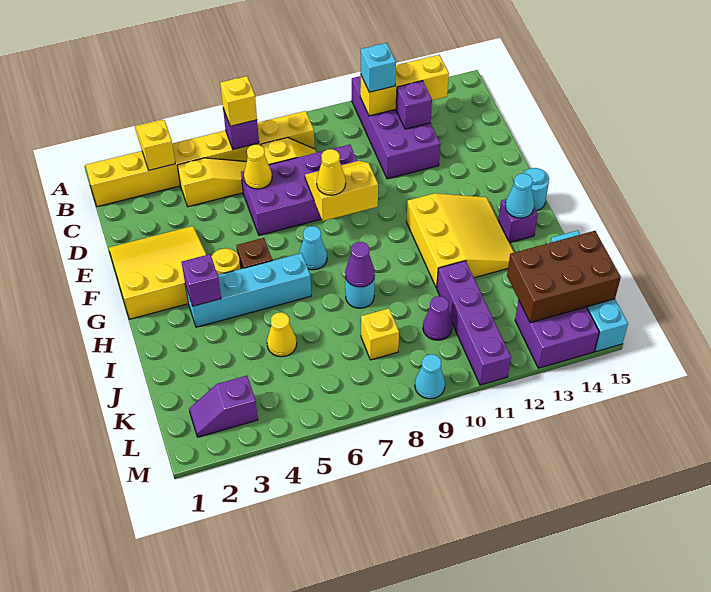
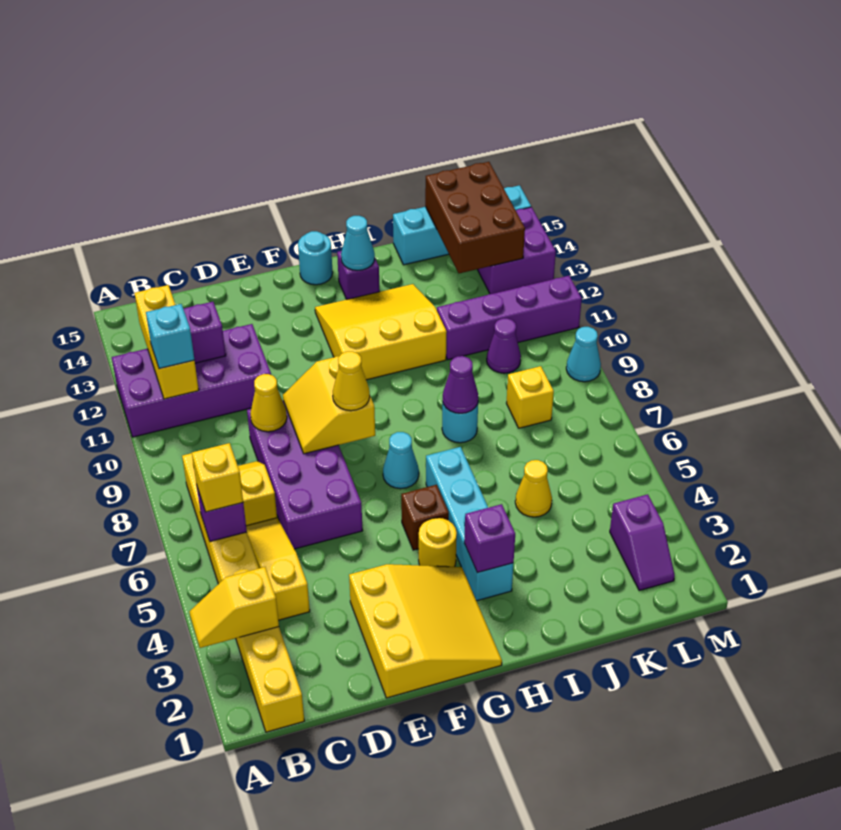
yellow 1x1 cone [244,144,272,189] -> yellow 1x1 cone moved to [250,374,287,432]
yellow 3x3 slope [109,226,206,319] -> yellow 3x3 slope turned to [349,564,502,698]

